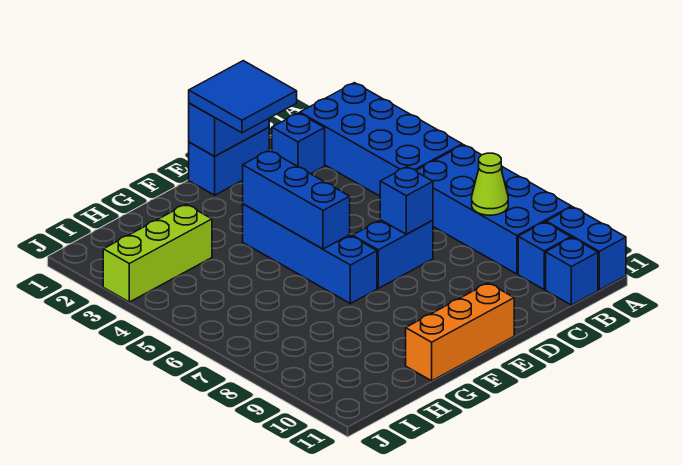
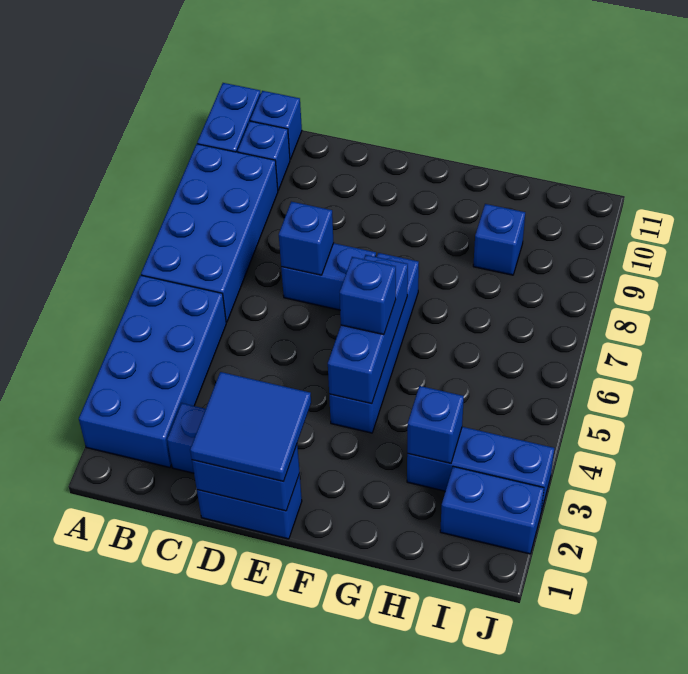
lime 1x1 cone [472,153,508,215] -> none
orange 1x3 brick [406,283,514,381] -> none
none -> blue 1x1 brick [340,257,396,335]
lime 1x3 brick [103,204,212,302] -> blue 1x3 brick [407,427,554,512]
none -> blue 1x1 brick [407,386,464,464]
none -> blue 1x1 brick [473,204,525,275]
none -> blue 1x2 brick [440,466,544,554]

